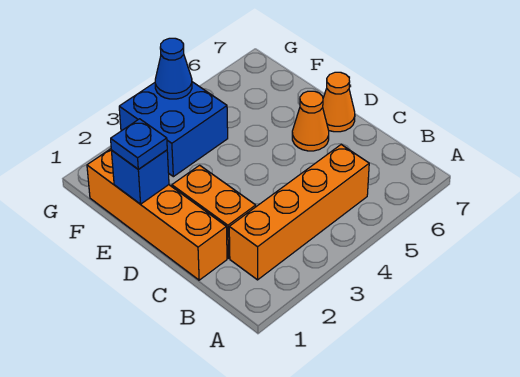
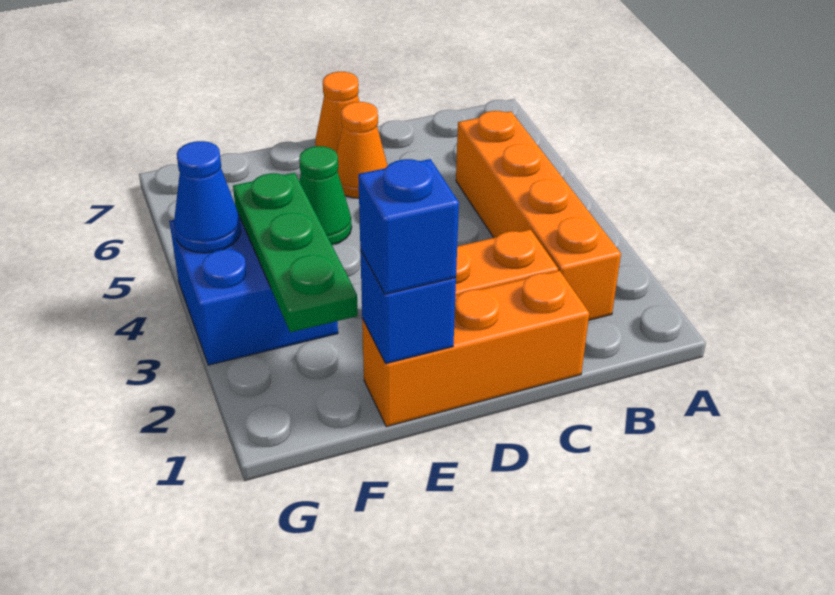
orange 1x4 brick [87,149,227,280] -> orange 1x3 brick [362,271,589,427]
blue 1x1 plate [111,119,167,169] -> blue 1x1 brick [358,159,459,294]
none -> green 1x1 cone [299,146,352,245]
none -> green 1x3 plate [233,173,358,332]

